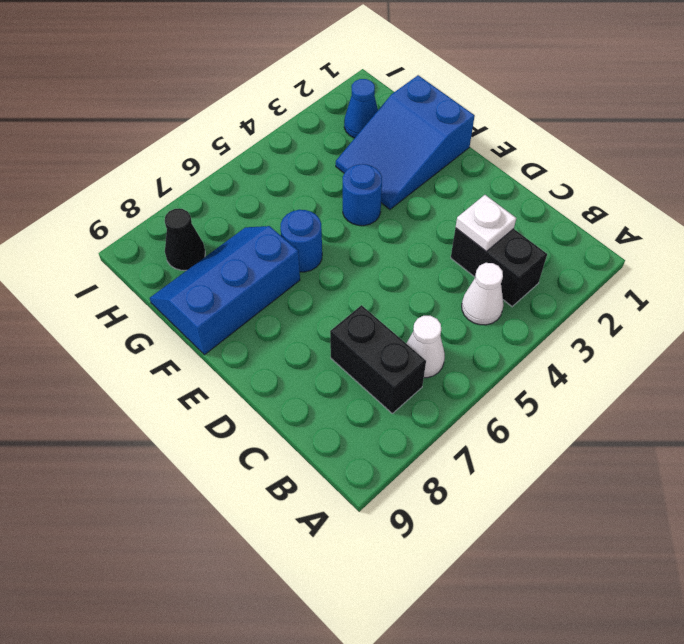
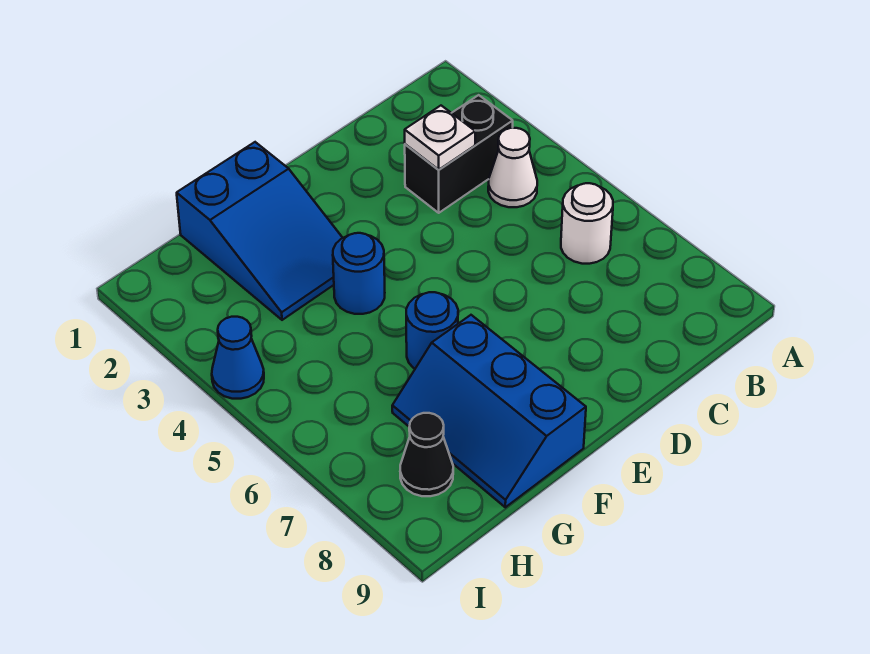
white 1x1 cone [406,316,445,378] -> white 1x1 round brick [561,183,613,264]
black 1x2 brick [330,305,426,413] -> none
blue 1x1 cone [344,79,378,138] -> blue 1x1 cone moved to [212,317,264,399]

